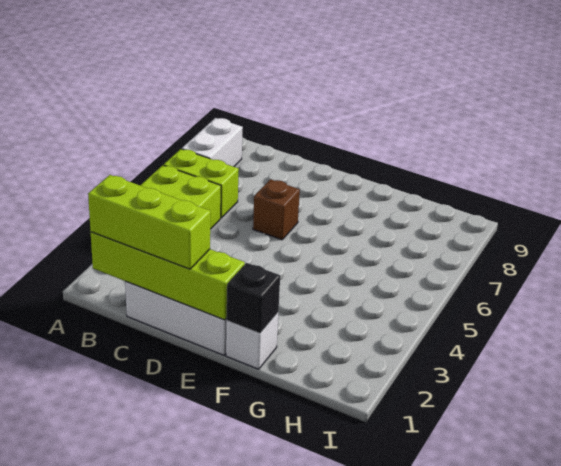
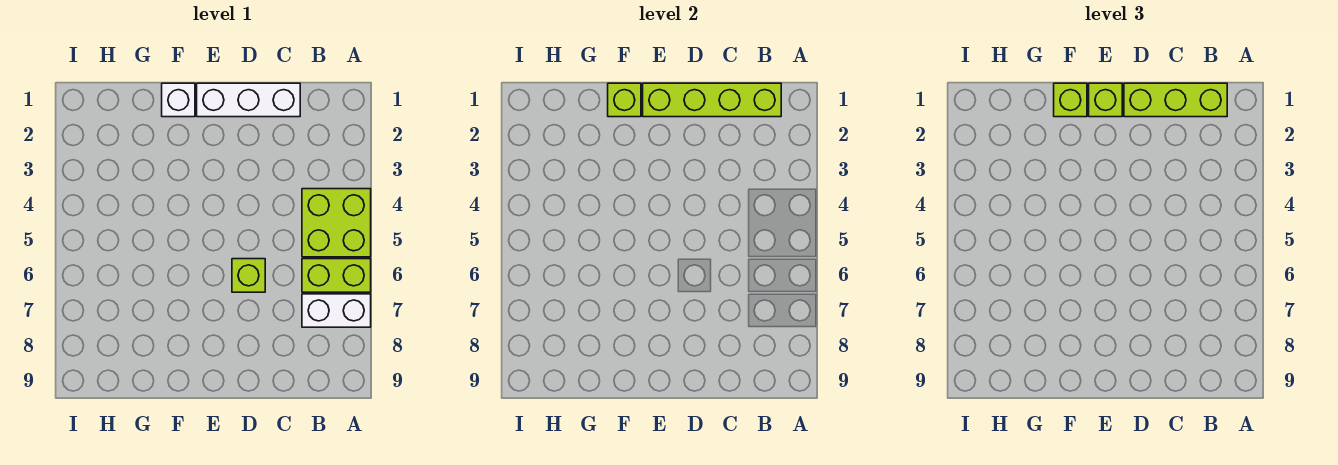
white 1x2 brick [182,118,243,167] -> white 1x2 brick turned to [302,294,371,327]
brown 1x1 brick [253,179,300,240] -> lime 1x1 brick [232,259,265,292]
none -> lime 1x1 brick [1089,83,1122,117]
black 1x1 brick [227,263,280,334] -> lime 1x1 brick [608,83,641,117]
none -> lime 1x1 brick [1054,83,1087,117]

